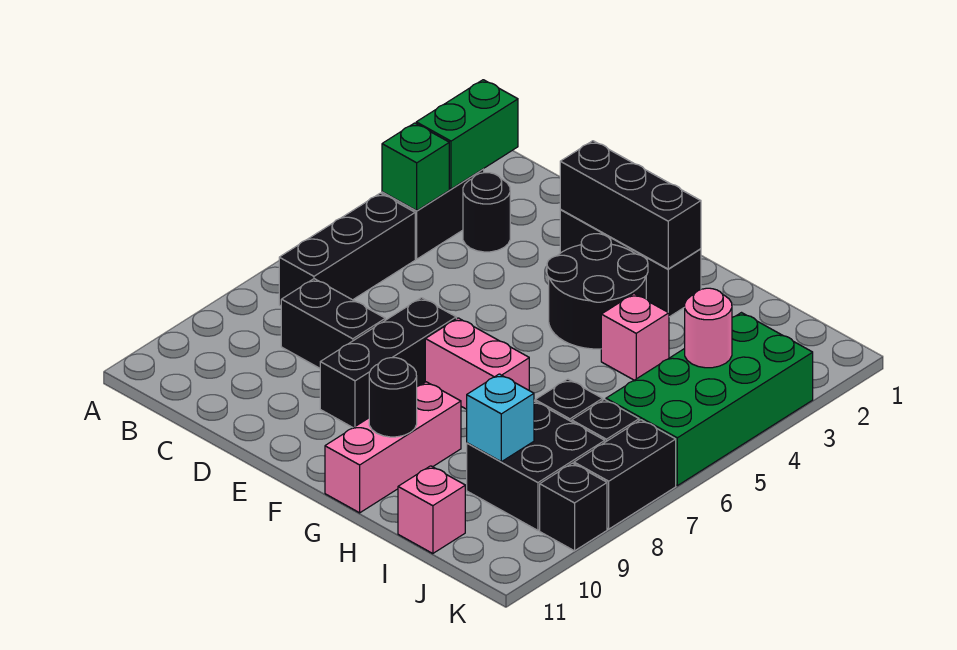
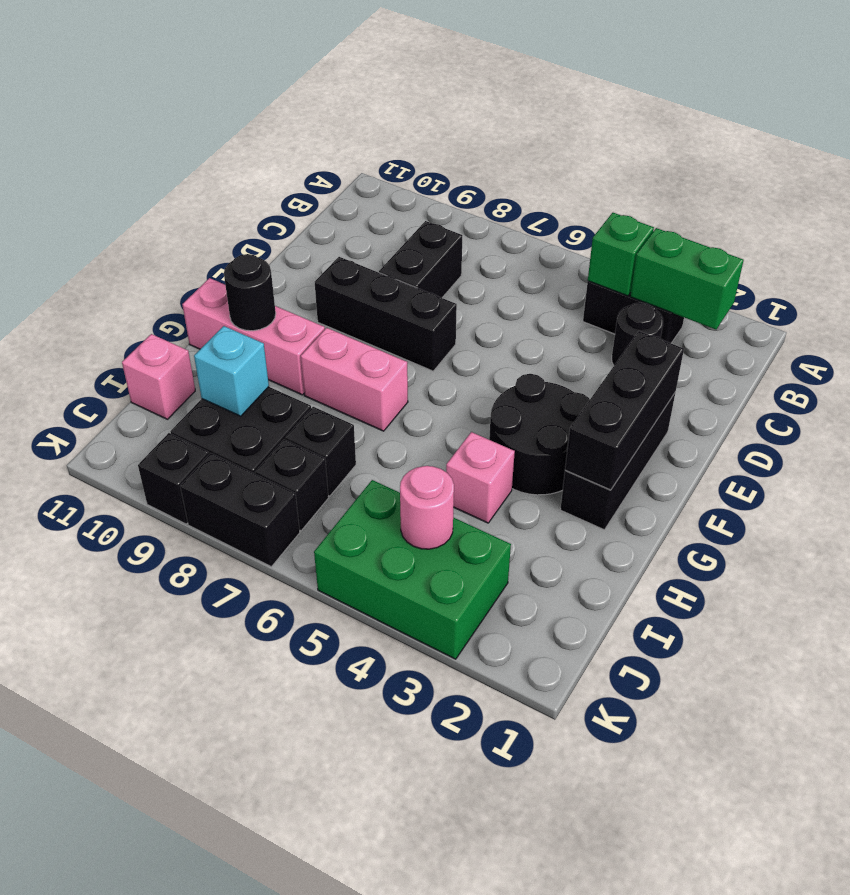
black 1x3 brick [279,193,415,306] -> none
pink 1x2 brick [425,318,529,409] -> pink 1x2 brick turned to [301,328,408,431]
green 2x4 brick [606,313,813,486] -> green 2x3 brick [314,480,511,659]

